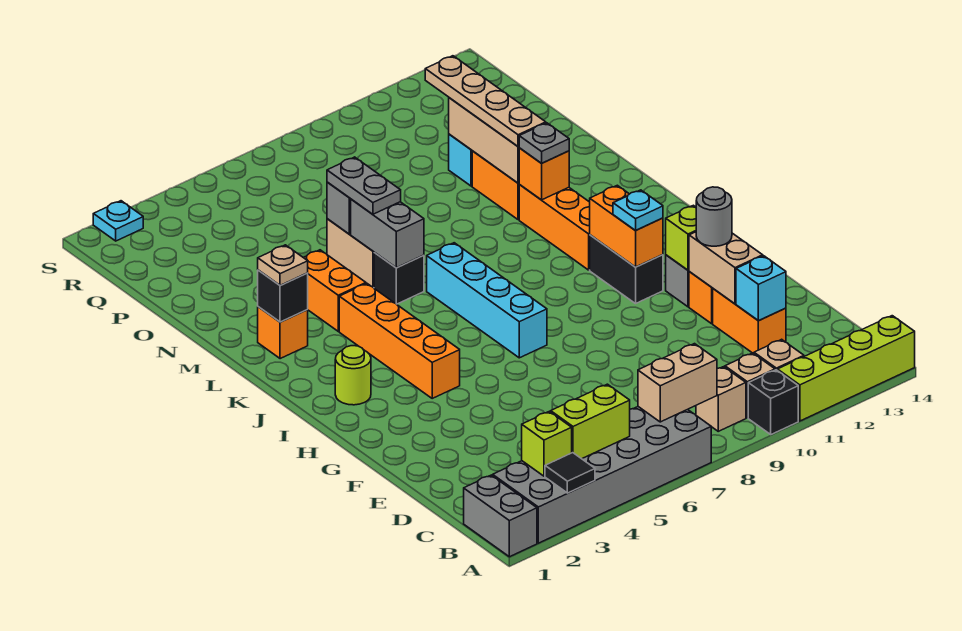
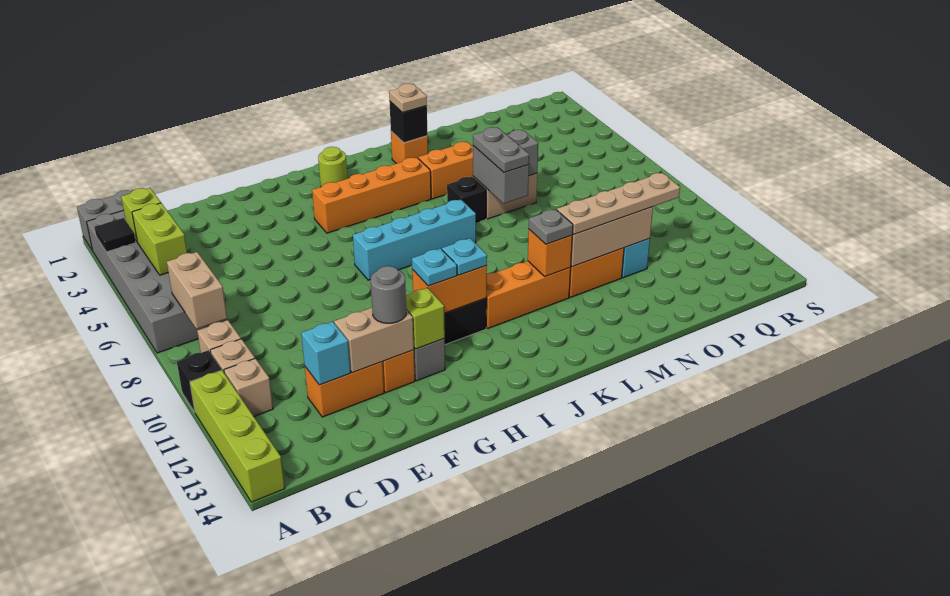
grey 1x2 brick [351,199,424,268] -> grey 1x2 brick turned to [473,146,529,204]
grey 1x2 plate [327,157,401,214] -> grey 1x2 plate turned to [473,127,529,173]
cyan 1x1 plate [93,201,143,241] -> cyan 1x1 plate moved to [442,238,487,275]

